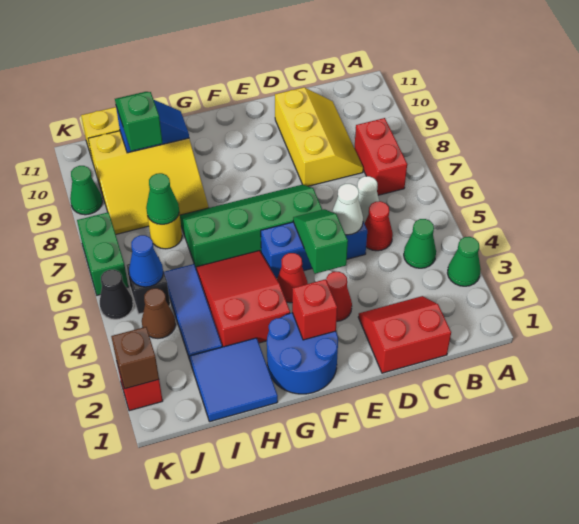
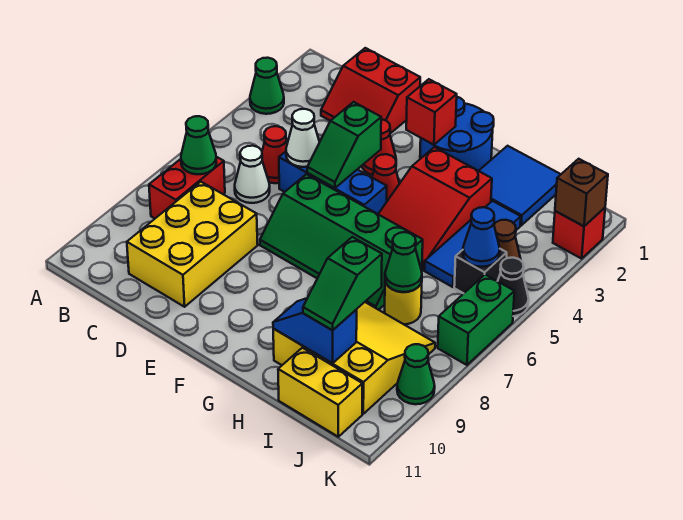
green 1x1 cone [404,219,436,268] -> green 1x1 cone moved to [181,116,216,174]
yellow 2x3 slope [275,87,363,186] -> yellow 2x3 brick [127,182,258,307]

